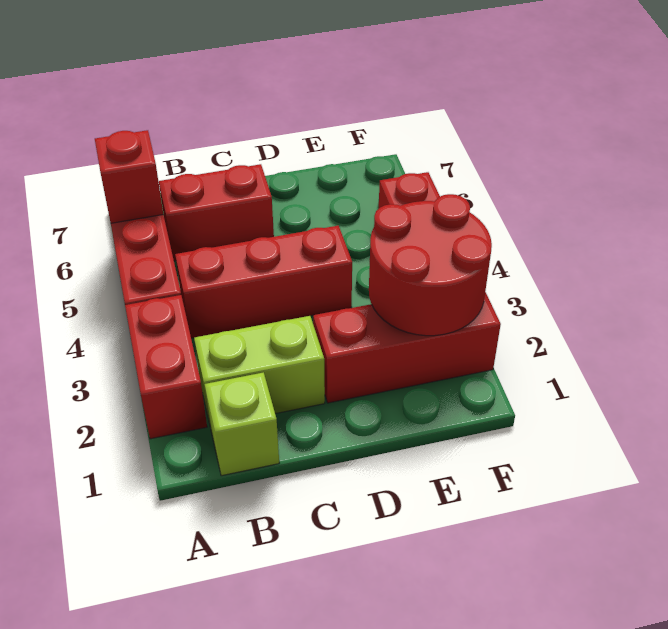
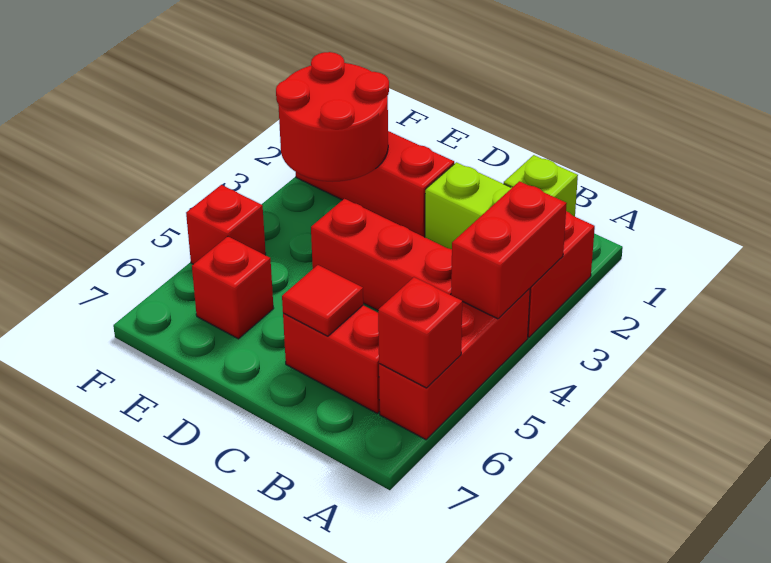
none -> red 1x2 brick [451,181,567,319]
none -> red 1x1 tile [282,265,363,336]
none -> red 1x1 brick [192,237,274,339]

